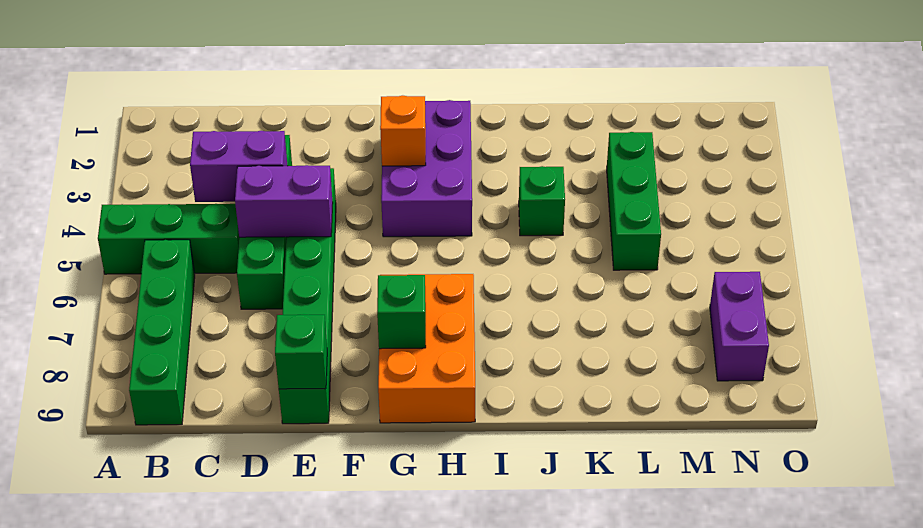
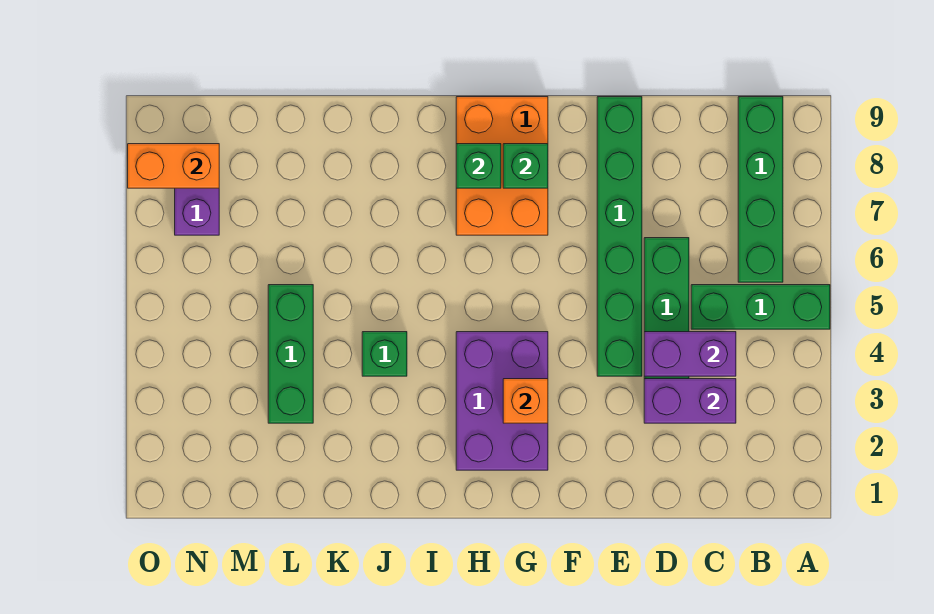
purple 1x2 brick [235,165,333,237] -> purple 1x2 brick moved to [644,379,736,423]
green 1x1 brick [275,315,327,389] -> green 1x1 brick moved to [456,144,501,188]
none -> orange 1x2 brick [128,144,219,188]

